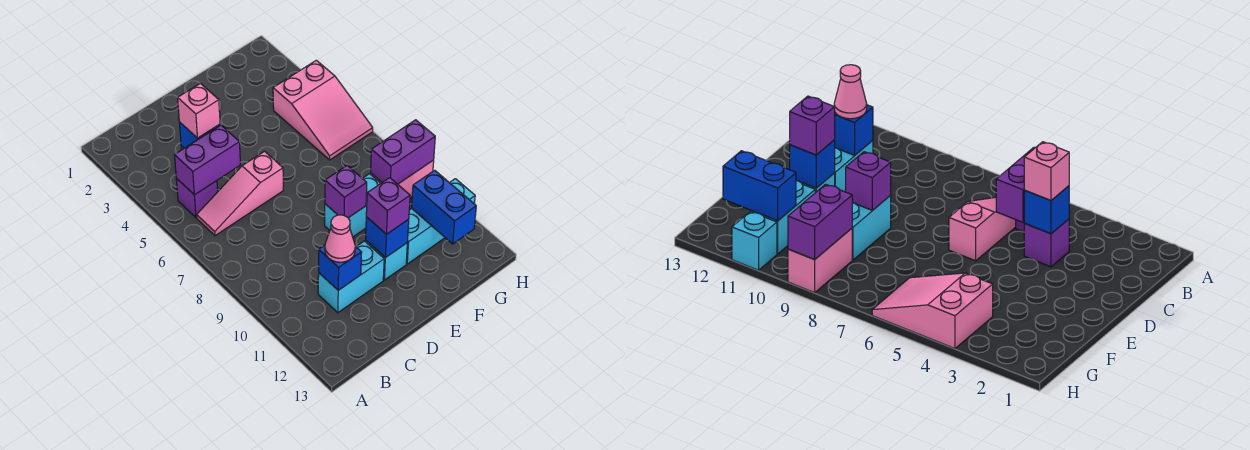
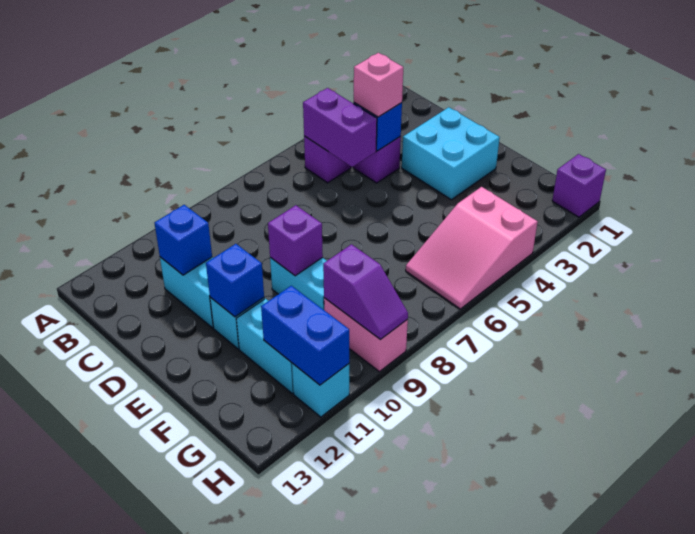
pink 1x3 slope [197,151,283,236] -> none
pink 1x1 cone [325,215,355,262] -> none
none -> cyan 2x2 brick [402,107,500,200]
purple 1x1 brick [366,178,410,234] -> purple 1x1 brick moved to [552,154,606,217]
purple 1x2 brick [371,120,435,184] -> purple 1x2 slope [323,244,408,340]
blue 1x2 brick [412,170,476,244] -> blue 1x2 brick turned to [261,286,349,385]

